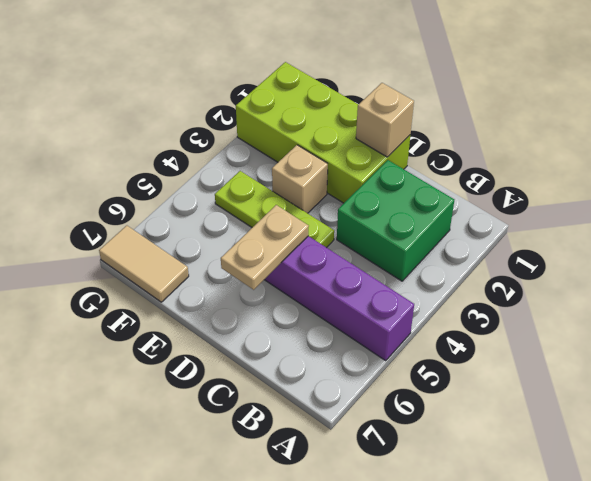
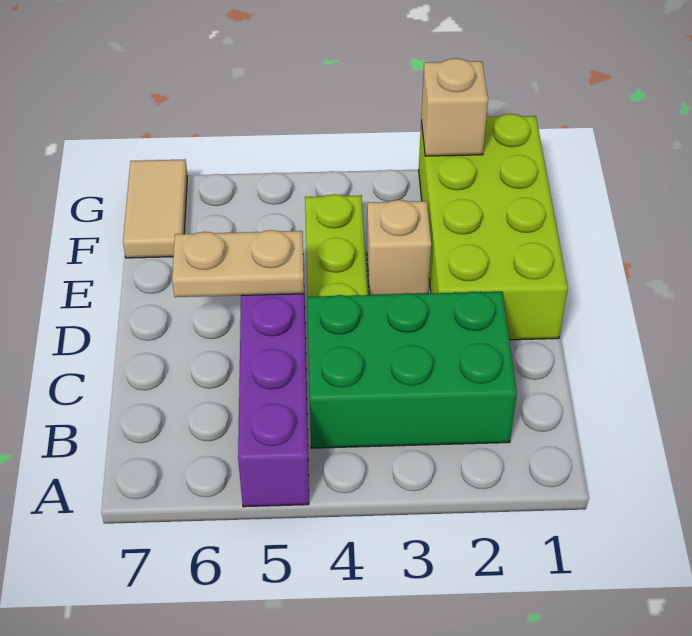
green 2x2 brick [337,160,454,281] -> green 2x3 brick [307,292,517,448]
tan 1x1 brick [356,83,414,157] -> tan 1x1 brick moved to [421,58,488,156]

